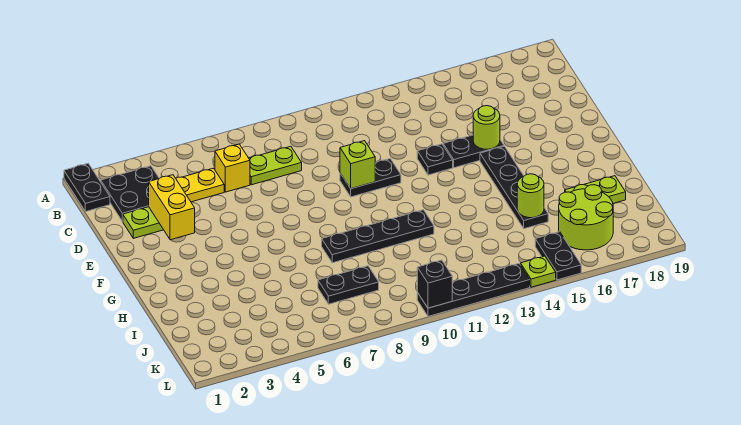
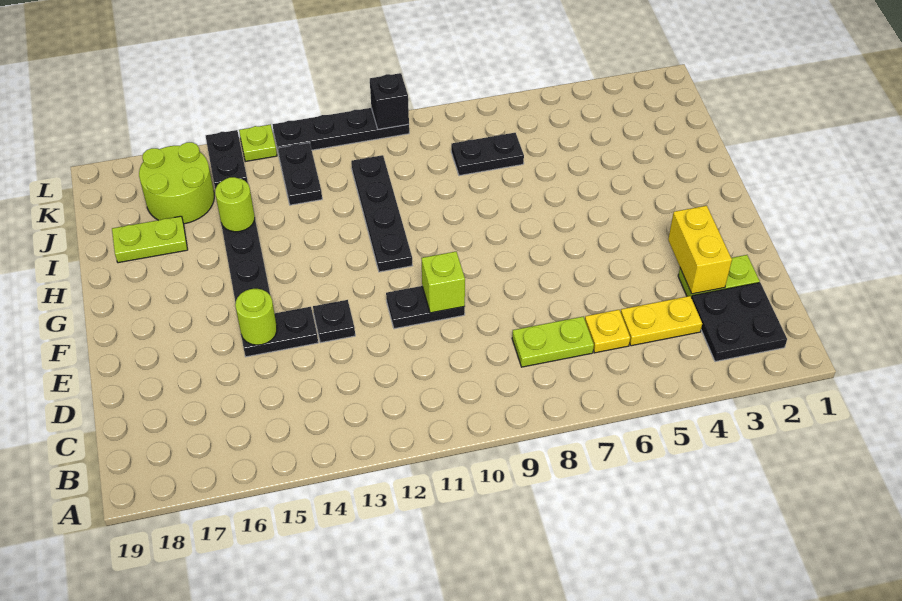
black 1x2 plate [64,164,110,212] -> black 1x2 plate moved to [278,143,322,205]
yellow 1x1 brick [215,144,250,192] -> yellow 1x1 plate [585,310,630,353]
black 1x4 plate [322,210,434,263] -> black 1x4 plate turned to [351,155,412,272]

